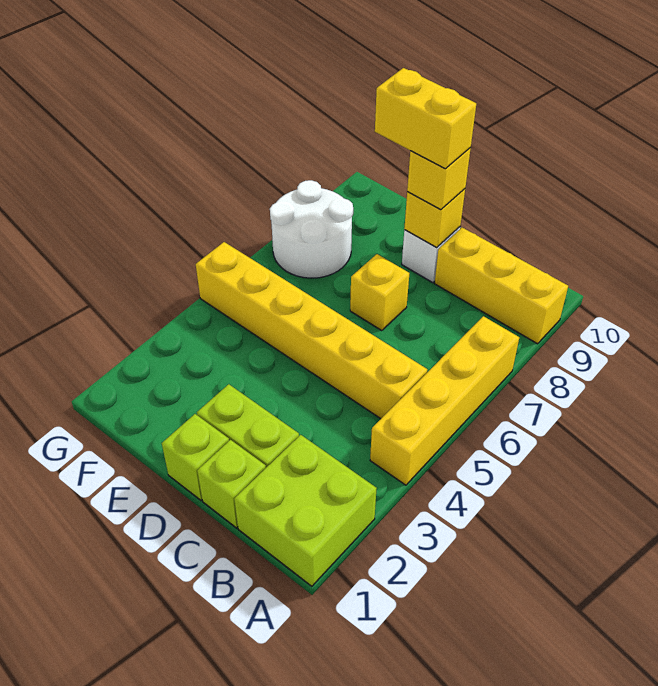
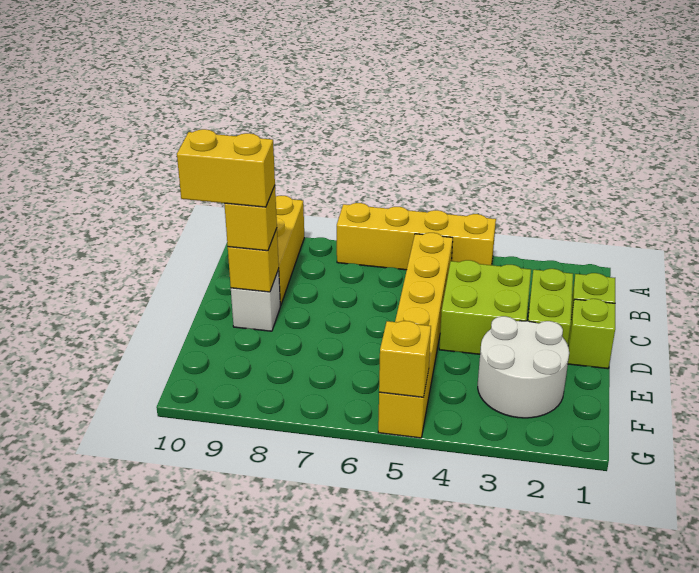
lime 2x2 brick [234,435,377,586] -> lime 2x2 brick moved to [439,260,531,354]
yellow 1x1 brick [350,254,409,331] -> yellow 1x1 brick moved to [379,321,431,397]
yellow 1x2 brick [375,68,476,169] -> yellow 1x2 brick turned to [177,129,275,207]
white 2x2 round brick [270,180,353,278] -> white 2x2 round brick moved to [478,316,569,418]

